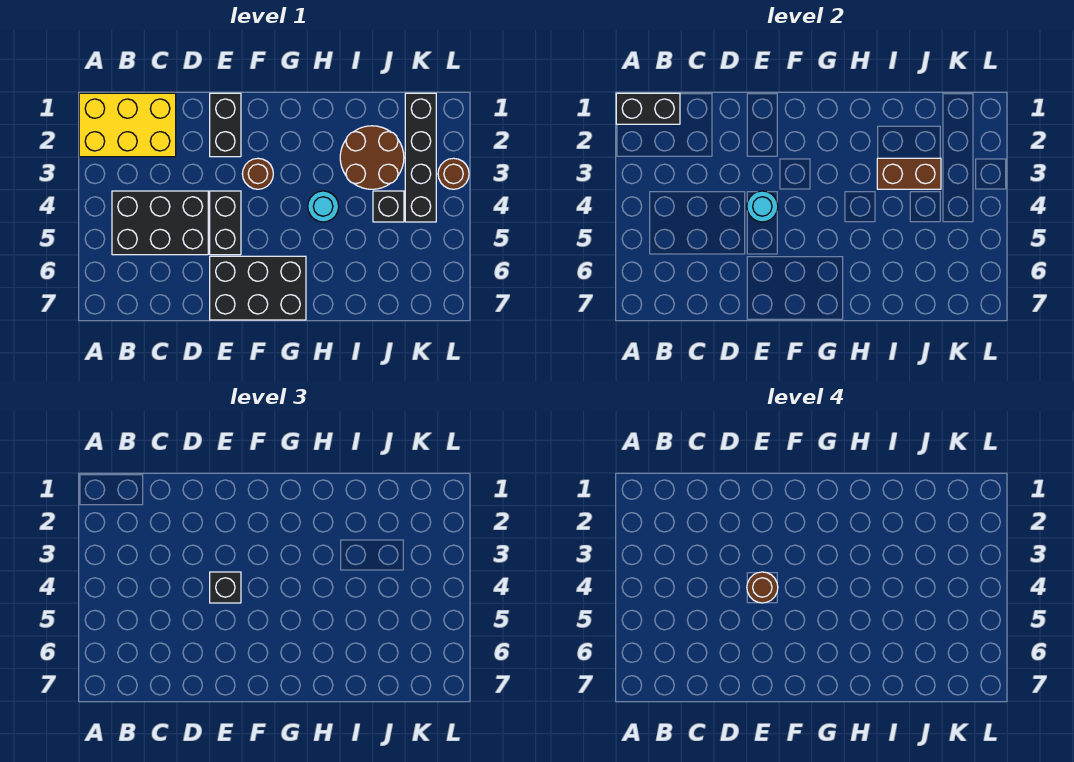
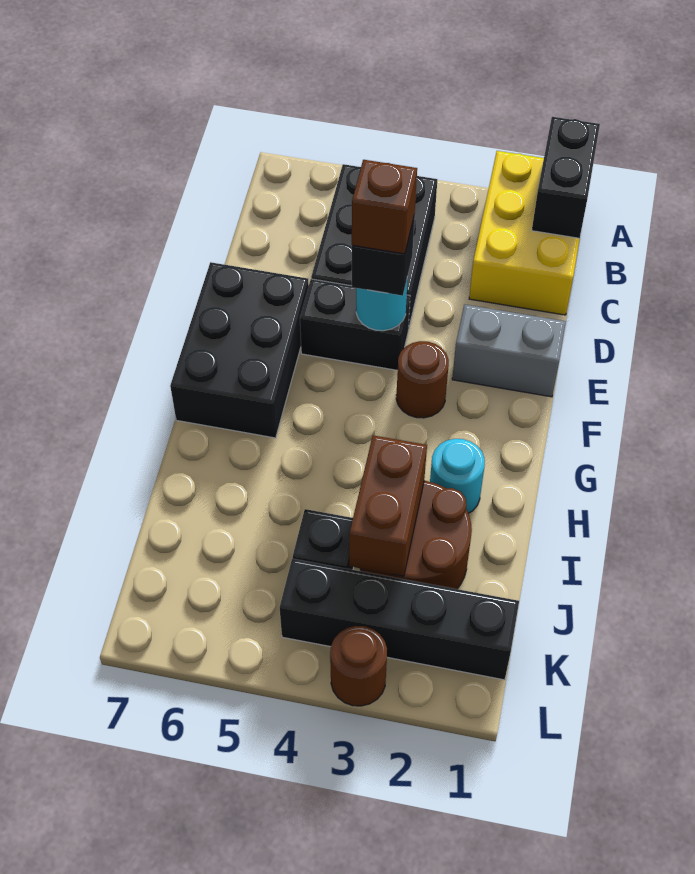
black 1x2 brick [210,93,241,157] -> grey 1x2 brick [452,304,566,397]
brown 1x1 round brick [747,572,778,603] -> brown 1x1 brick [352,160,417,254]
cyan 1x1 round brick [308,191,339,222] -> cyan 1x1 round brick moved to [430,439,485,513]

